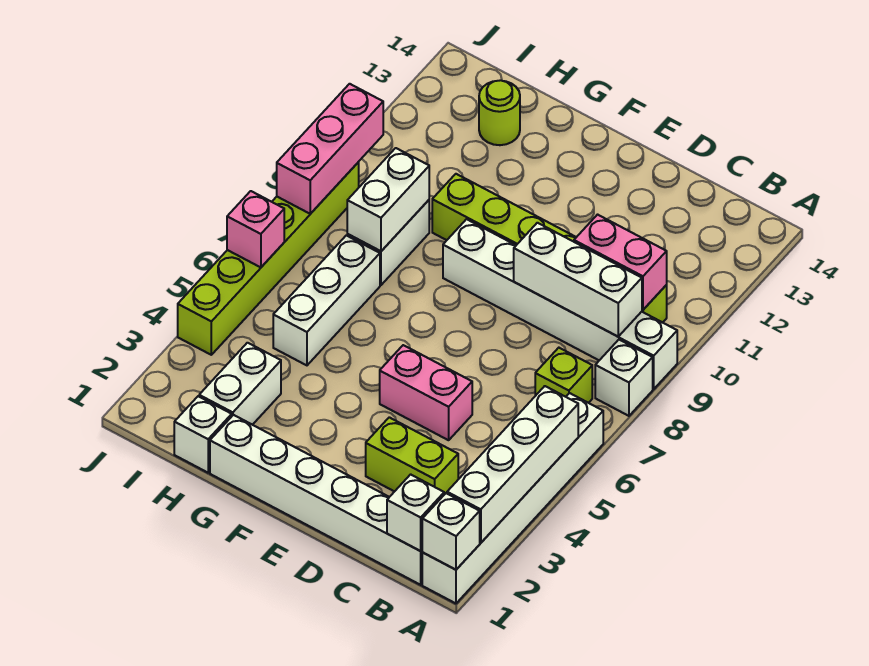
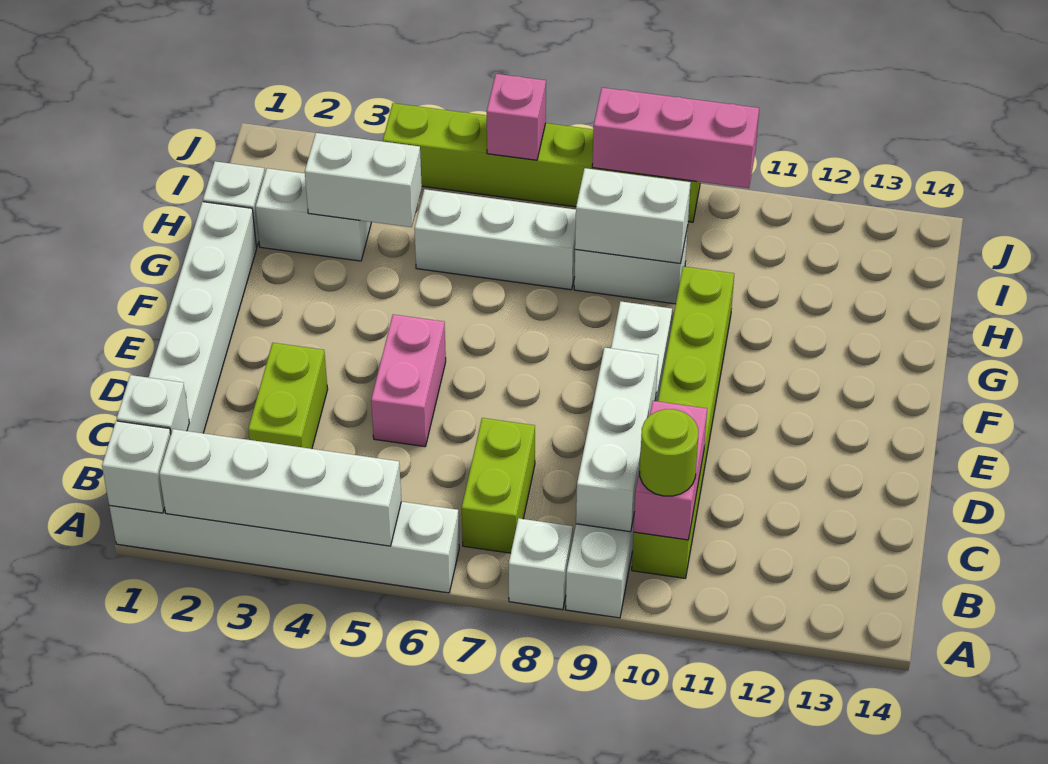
lime 1x1 brick [535,348,592,403] -> lime 1x2 brick [462,418,535,553]
none -> white 1x2 brick [305,133,422,227]
lime 1x1 round brick [479,80,520,145] -> lime 1x1 round brick moved to [640,409,698,496]

